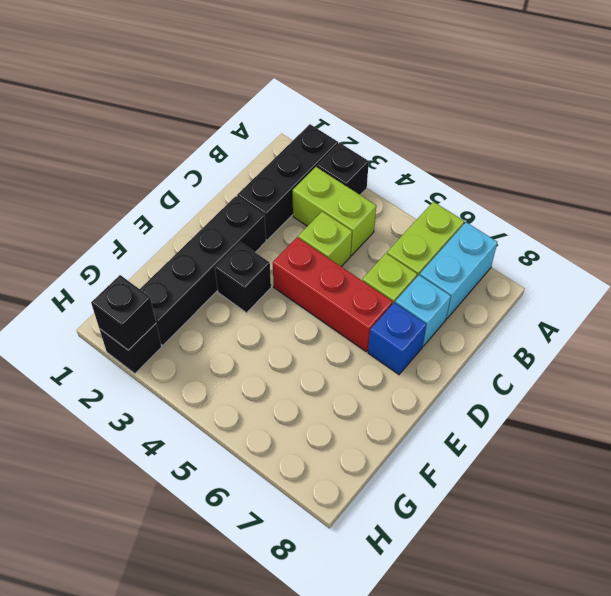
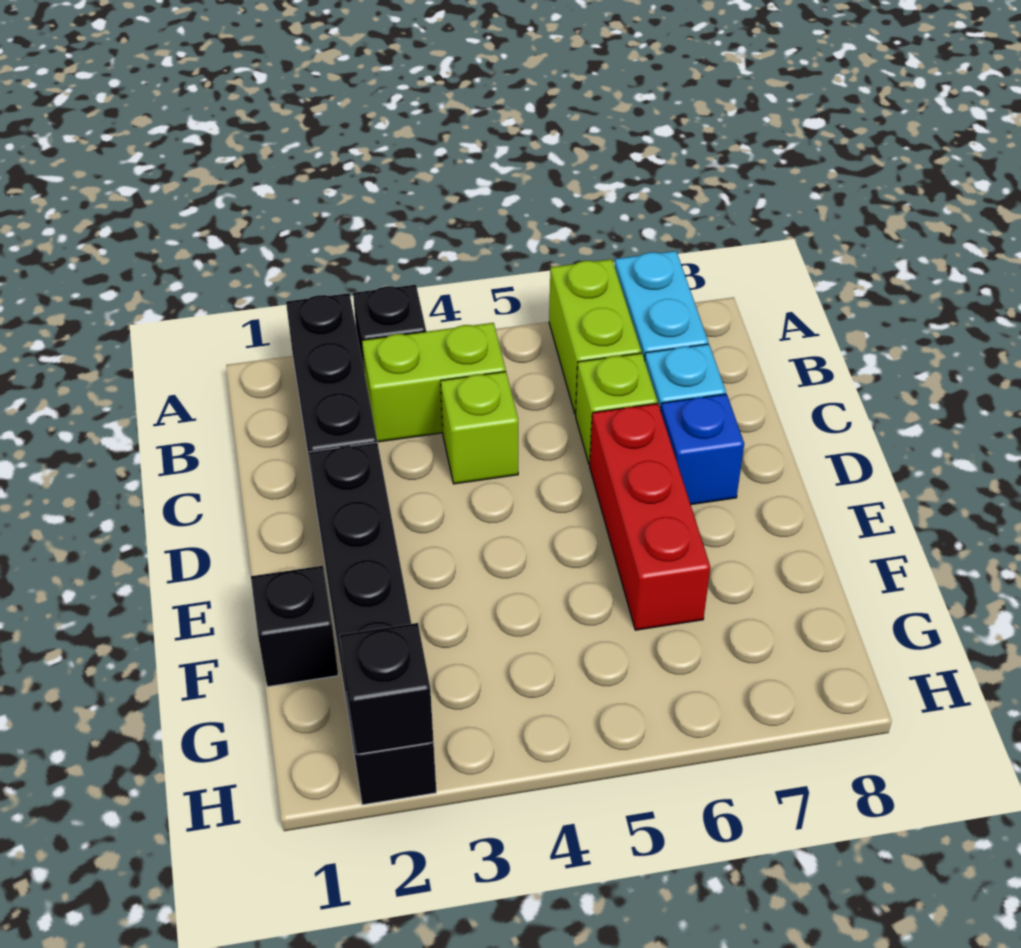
red 1x3 brick [273,237,393,352] -> red 1x3 brick turned to [590,403,710,630]
black 1x1 brick [215,242,271,313] -> black 1x1 brick moved to [251,566,338,687]

